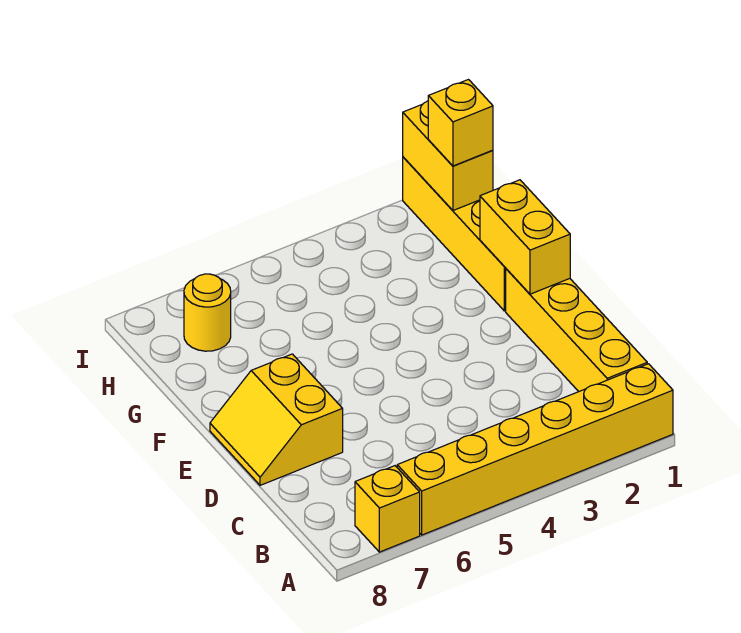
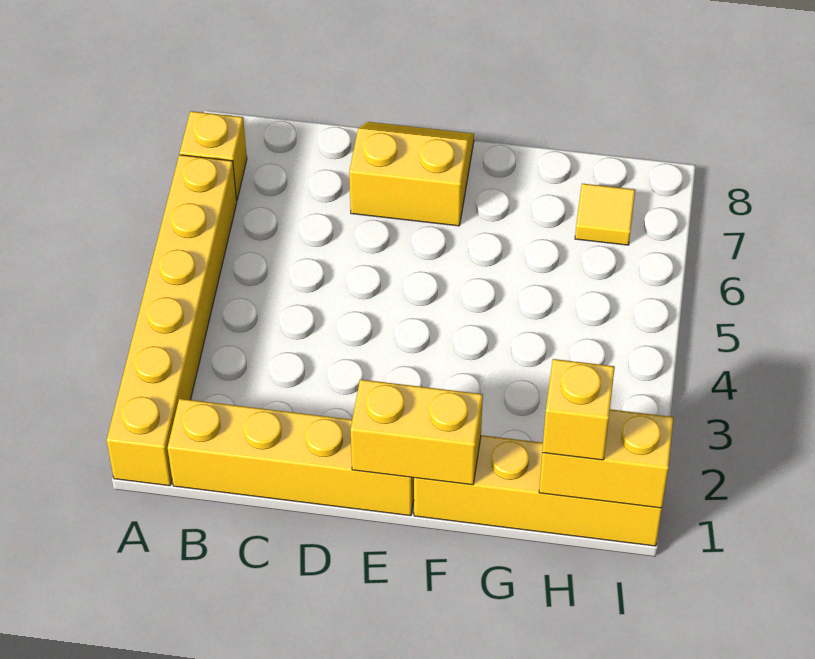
yellow 1x1 round brick [184,274,231,351] -> yellow 1x1 tile [575,184,635,245]

